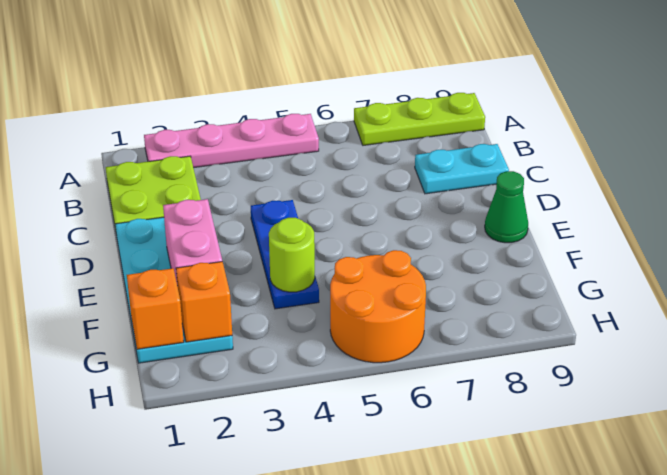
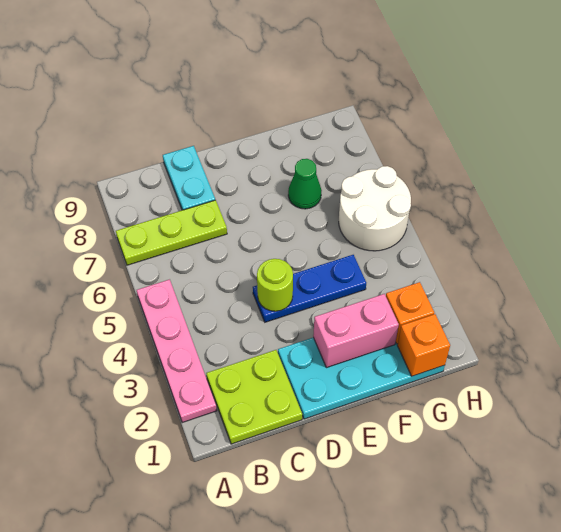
lime 1x3 plate [354,93,485,145] -> lime 1x3 plate turned to [116,200,227,265]
green 1x1 cone [485,171,528,243] -> green 1x1 cone moved to [288,159,322,209]
lime 1x1 round brick [269,218,315,292] -> lime 1x1 round brick moved to [257,259,293,311]
orange 2x2 round brick [330,250,426,363] -> white 2x2 round brick [339,166,411,251]

